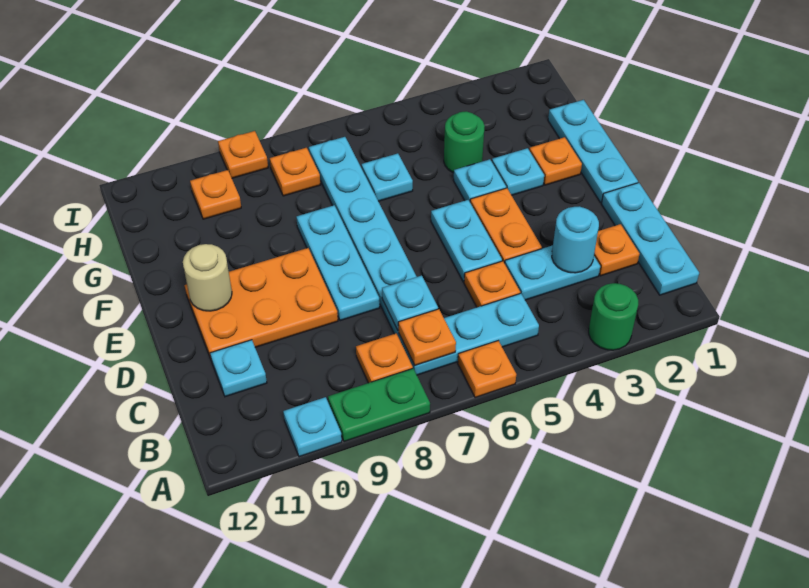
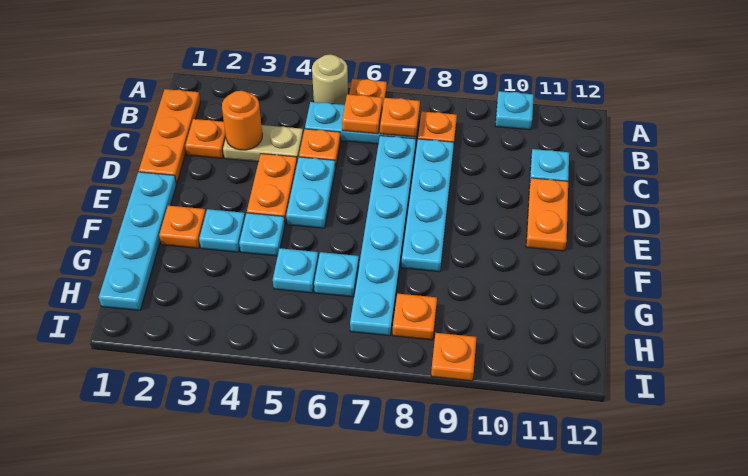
green 1x1 round brick [589,283,638,350] -> none
green 1x2 plate [328,369,430,442] -> none
cyan 1x3 plate [602,183,699,295] -> orange 1x3 plate [139,89,200,184]
cyan 1x2 plate [505,245,600,300] -> tan 1x2 plate [223,125,303,162]
cyan 1x1 round brick [552,206,599,273] -> orange 1x1 round brick [222,91,262,150]
cyan 1x1 plate [382,276,438,330] -> cyan 1x1 plate moved to [273,248,318,293]
cyan 1x3 plate [296,205,380,321] -> cyan 1x4 plate [402,139,454,272]
orange 2x3 plate [184,248,338,359] -> orange 1x2 plate [526,178,568,251]
cyan 1x3 plate [548,100,638,203] -> cyan 1x4 plate [99,172,177,310]
tan 1x1 round brick [183,244,232,311] -> tan 1x1 round brick moved to [312,55,348,105]
green 1x1 round brick [444,111,485,173] -> none
orange 1x1 plate [190,170,241,219] -> orange 1x1 plate moved to [342,94,383,134]

